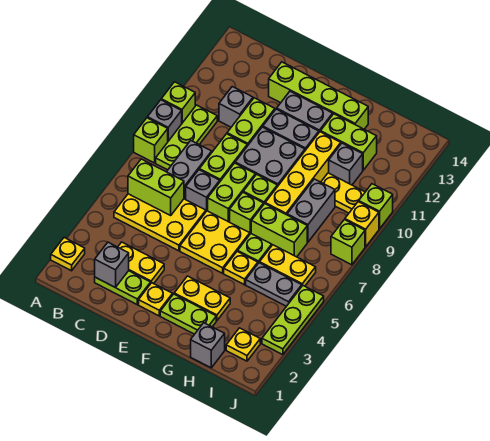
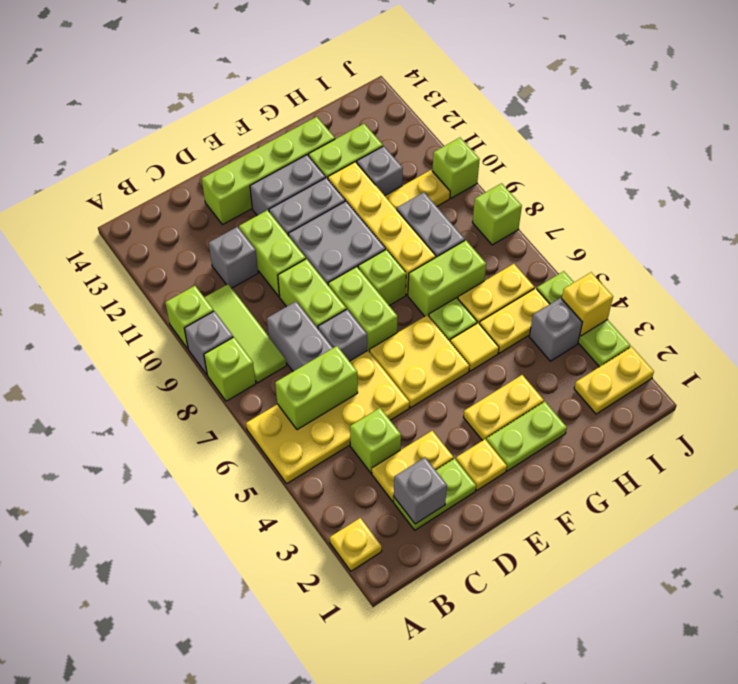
yellow 2x3 plate [114,194,206,251] -> yellow 2x4 plate [246,350,409,483]
lime 1x3 plate [156,105,217,170] -> lime 1x3 tile [204,284,286,383]
lime 1x1 brick [230,193,264,234] -> lime 1x1 brick moved to [350,408,401,473]
yellow 1x1 plate [224,251,258,285] -> yellow 1x1 tile [450,323,499,371]
grey 1x1 brick [191,323,225,368] -> grey 1x1 brick moved to [529,298,582,361]
grey 1x2 plate [246,263,302,306] -> yellow 1x2 plate [479,288,549,353]
yellow 1x1 plate [226,328,260,361] -> yellow 1x2 plate [574,347,654,414]
yellow 1x1 brick [345,202,379,247] -> yellow 1x1 brick moved to [562,272,613,336]

